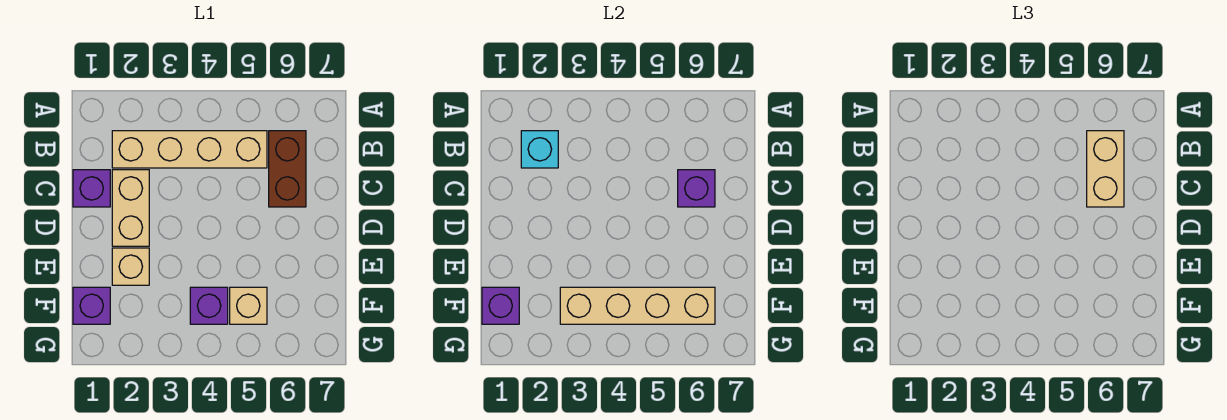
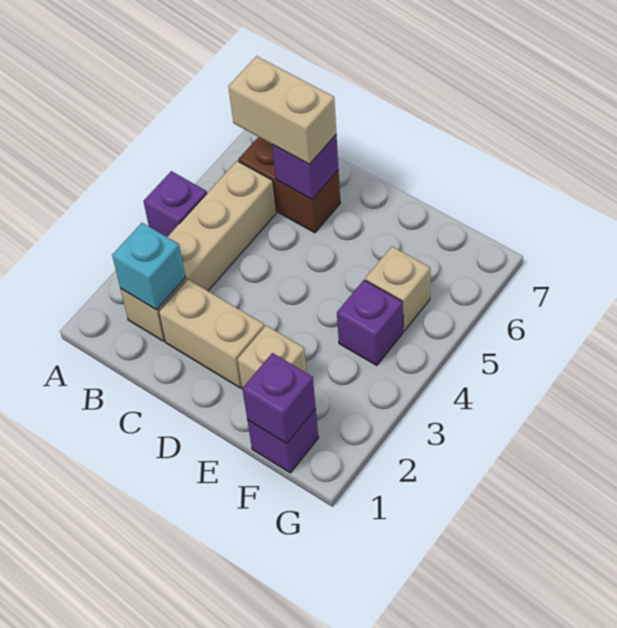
purple 1x1 brick [73,170,110,207] -> purple 1x1 brick moved to [143,171,207,237]
tan 1x4 brick [560,287,715,324] -> none

